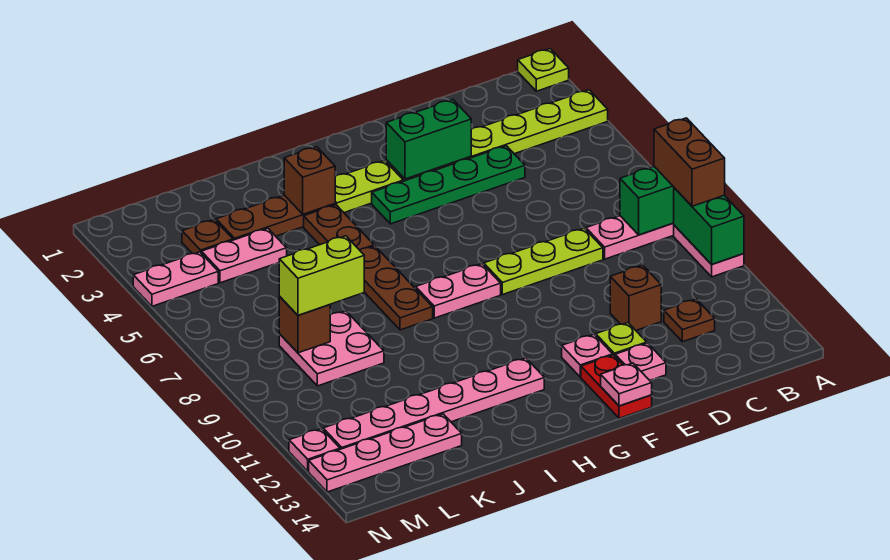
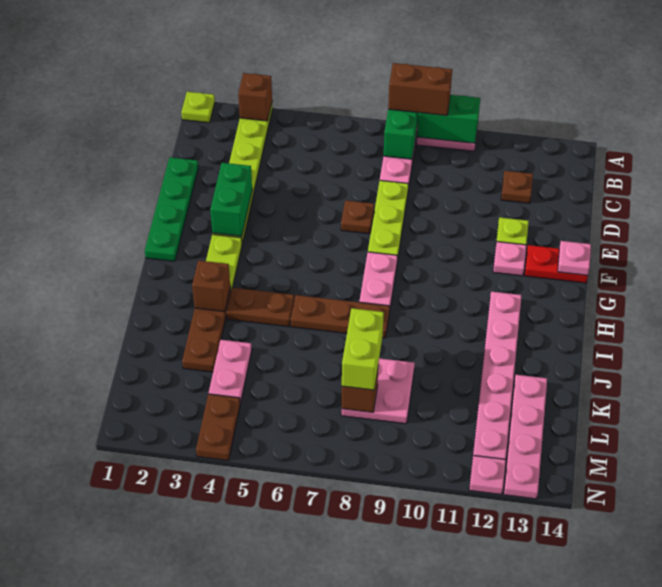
green 1x4 plate [372,146,525,224] -> green 1x4 plate moved to [145,157,198,261]
brown 1x1 brick [610,265,661,330] -> brown 1x1 brick moved to [238,73,272,121]
pink 1x1 plate [615,343,666,380] -> none
brown 1x1 plate [182,219,233,254] -> brown 1x1 plate moved to [341,200,374,234]
pink 1x2 plate [133,252,218,306] -> brown 1x2 plate [196,394,240,460]

